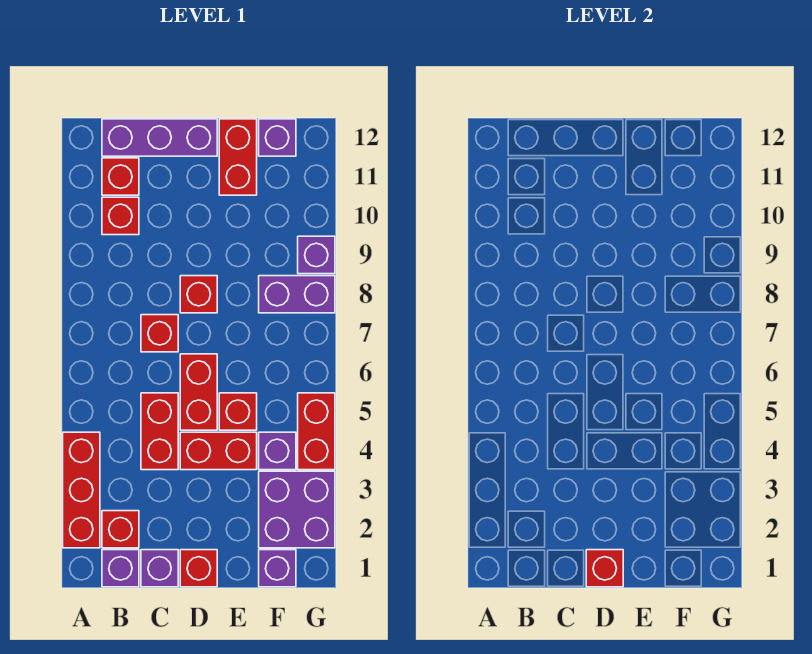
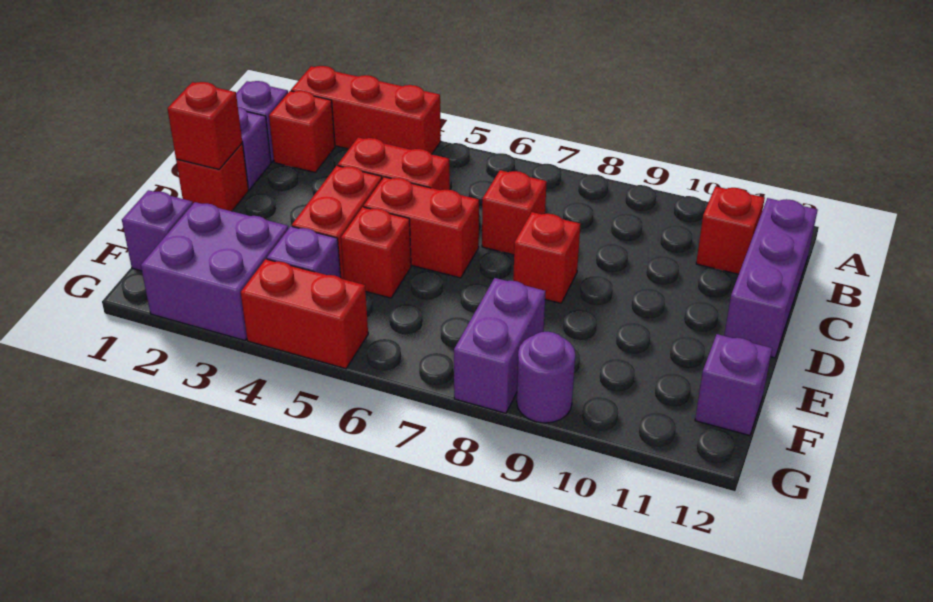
red 1x1 brick [102,197,139,235] -> none
red 1x2 brick [219,119,257,195] -> none
purple 1x1 brick [298,236,335,274] -> purple 1x1 round brick [517,332,575,423]

